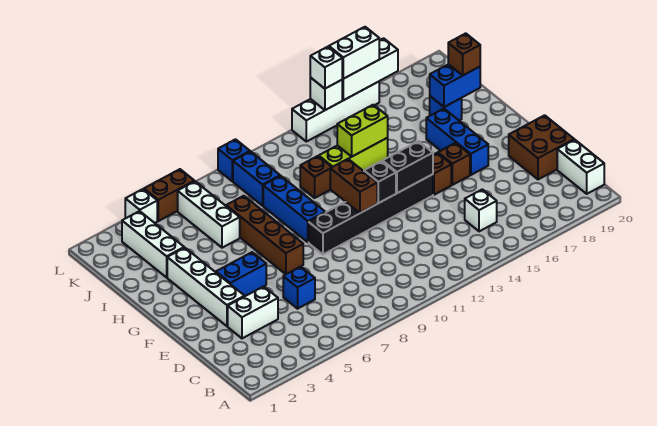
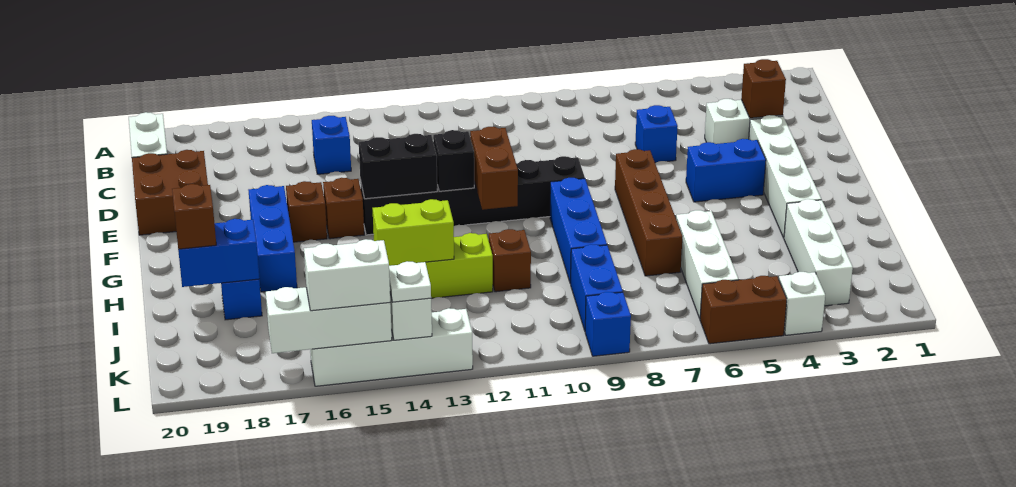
white 1x1 brick [465,189,497,231] -> blue 1x1 brick [312,116,351,174]
none -> brown 1x1 brick [741,59,786,118]
white 1x1 brick [310,47,342,89] -> white 1x1 plate [389,261,431,302]

